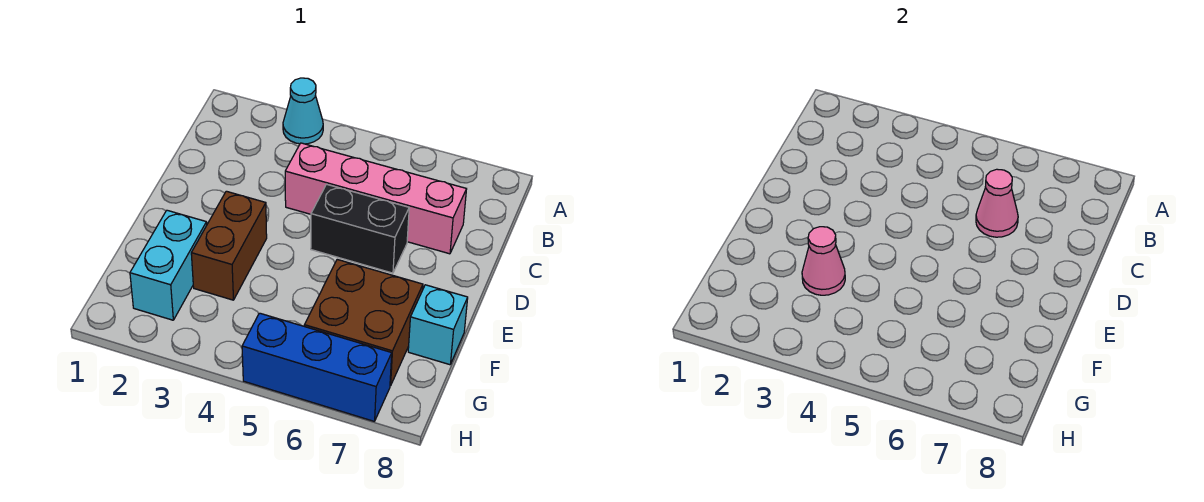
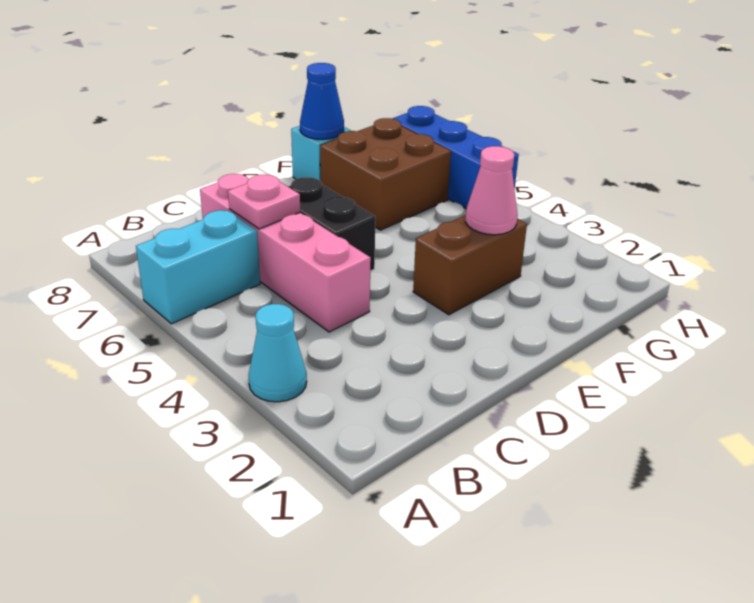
pink 1x1 cone [976,169,1018,237] -> pink 1x1 plate [228,175,300,229]
cyan 1x2 brick [130,210,207,320] -> cyan 1x2 brick moved to [136,210,260,324]
none -> blue 1x1 cone [300,63,344,140]

